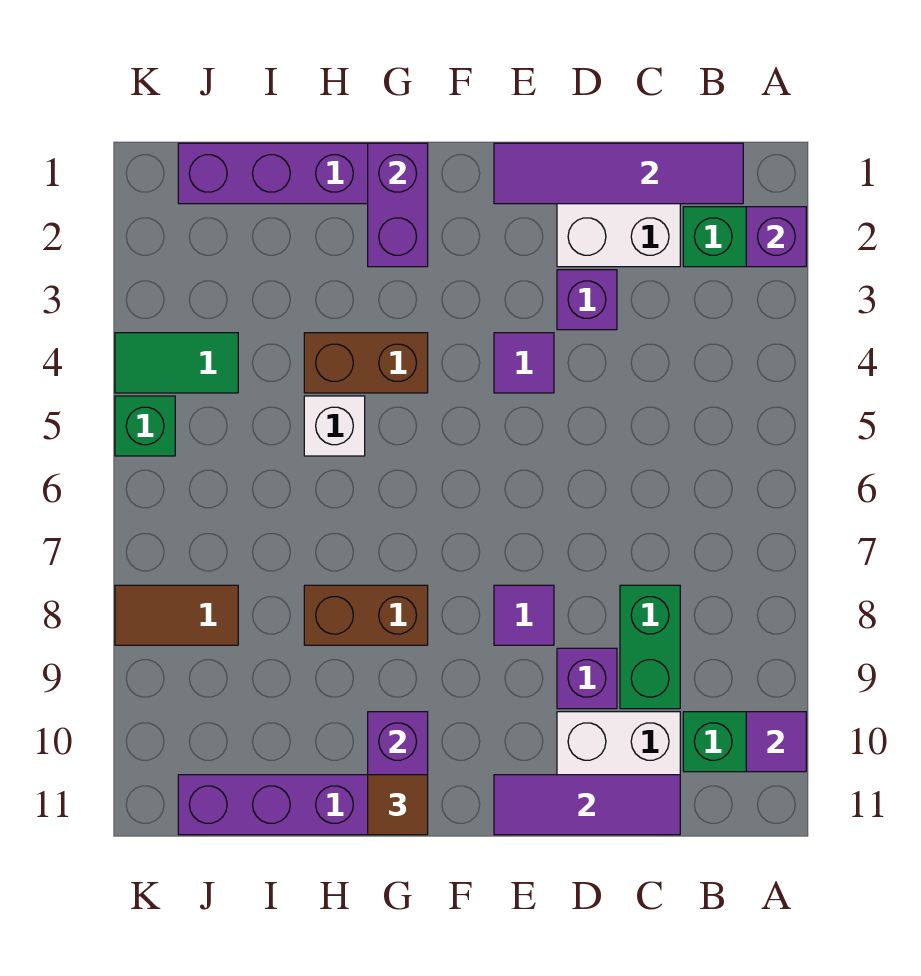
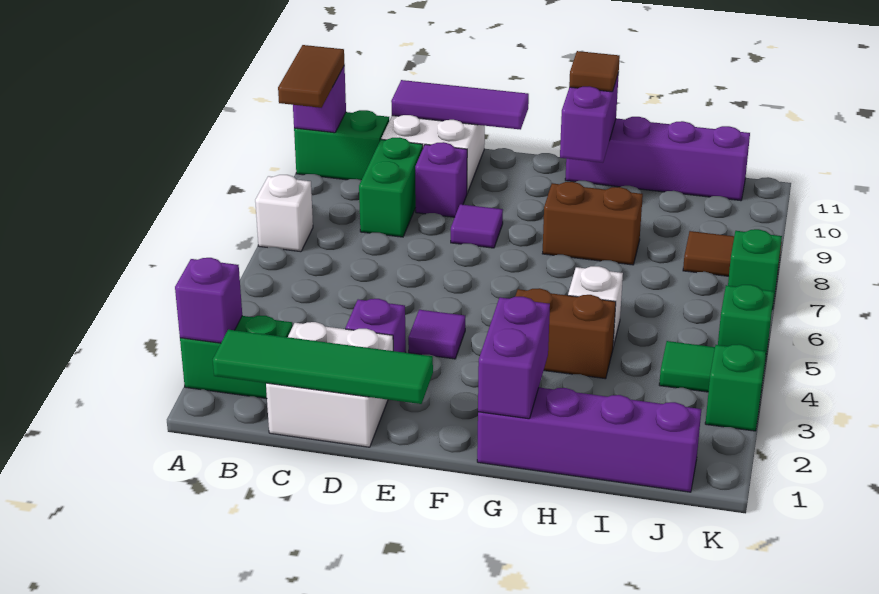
none -> white 1x1 brick [255,175,313,252]
none -> brown 1x2 tile [278,45,345,108]
purple 1x1 tile [746,712,806,772] -> purple 1x1 brick [293,66,346,133]
purple 1x4 tile [494,143,743,204] -> green 1x4 tile [213,330,433,404]
none -> green 1x1 brick [705,344,766,431]
none -> green 1x1 brick [728,229,782,309]

